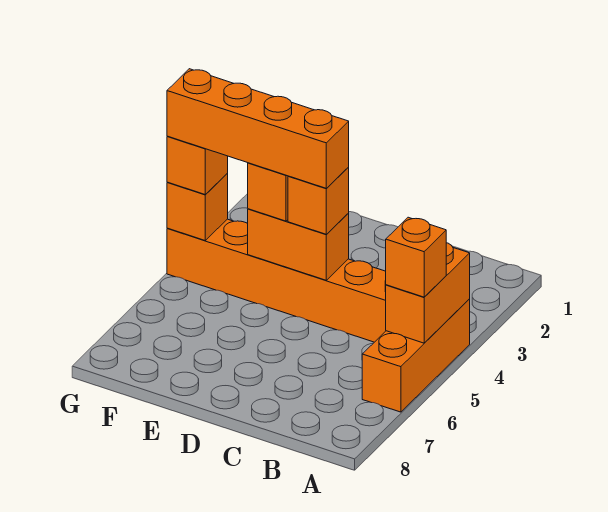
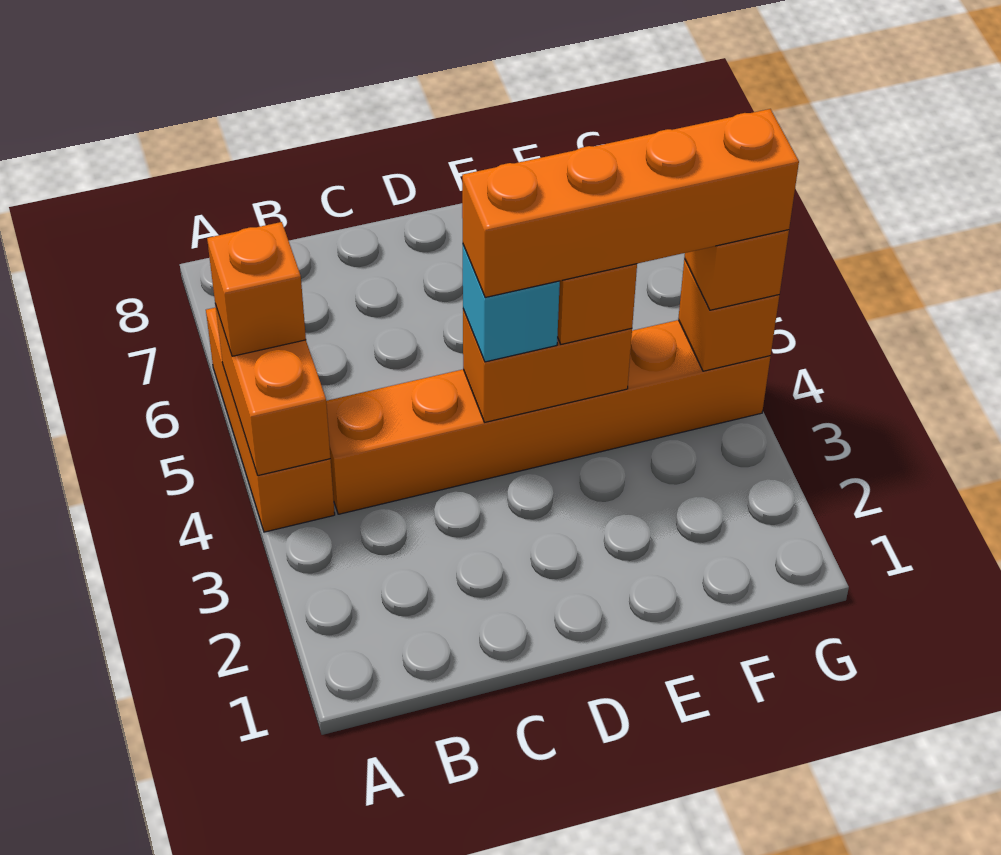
orange 1x1 brick [288,167,349,234] -> cyan 1x1 brick [463,245,560,362]

